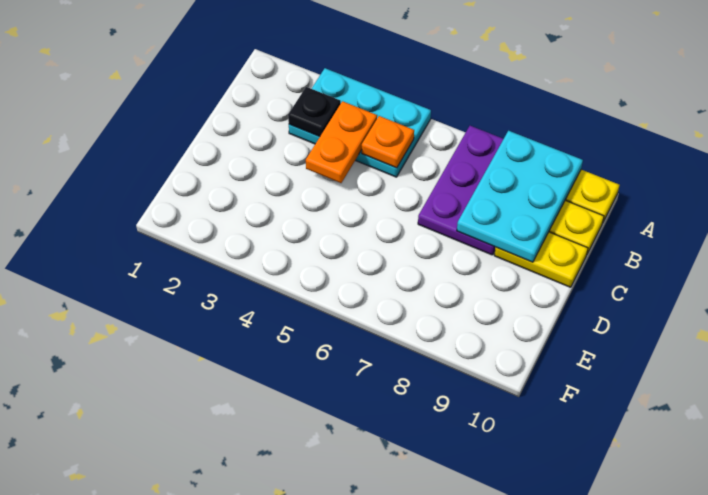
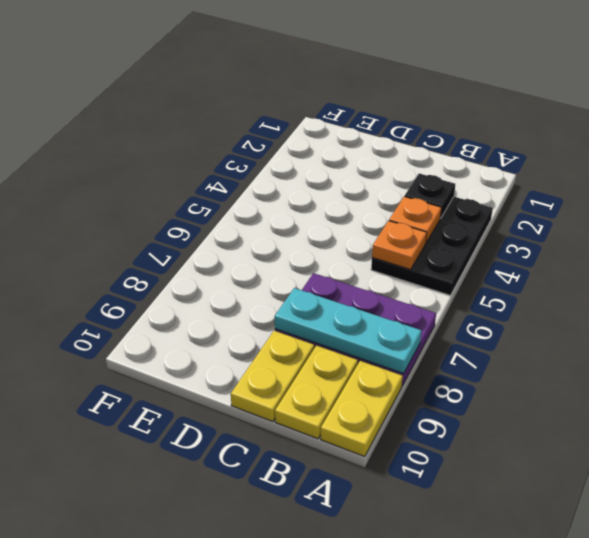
cyan 2x3 plate [289,68,431,177] -> black 2x3 plate [371,197,493,295]
cyan 2x3 plate [457,131,583,262] -> cyan 1x3 plate [275,288,421,373]
orange 1x2 plate [306,101,377,183] -> orange 1x1 plate [389,196,441,243]

